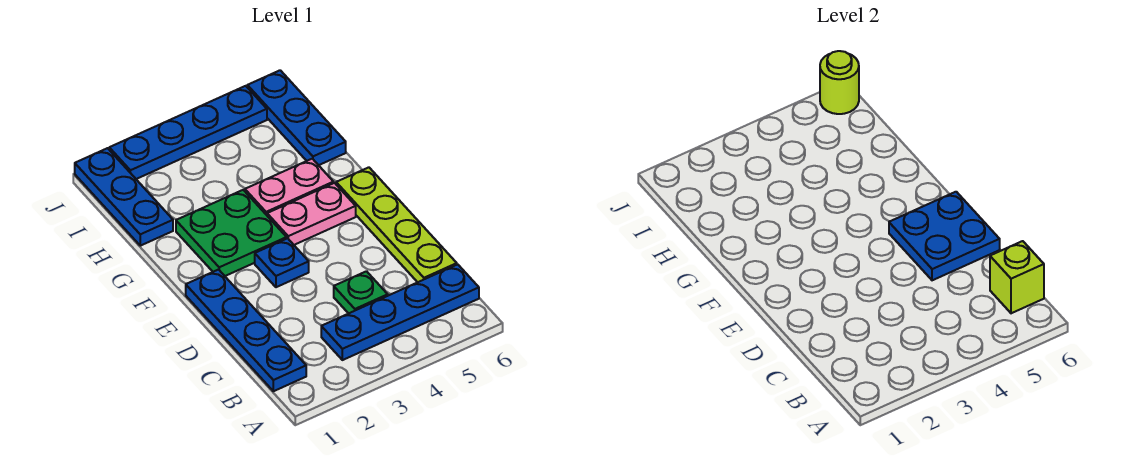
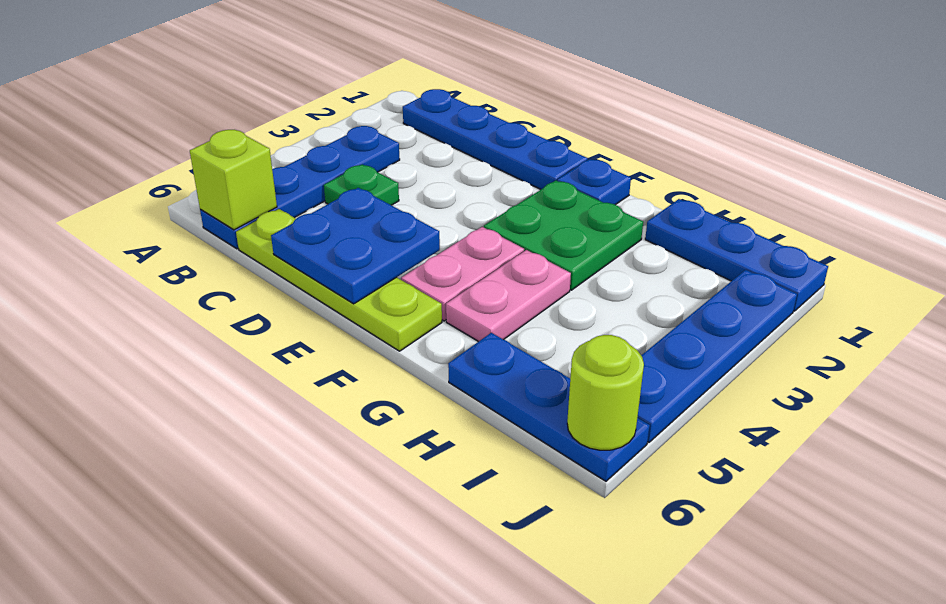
blue 1x1 plate [255,238,309,287] -> blue 1x1 plate moved to [557,159,631,205]

